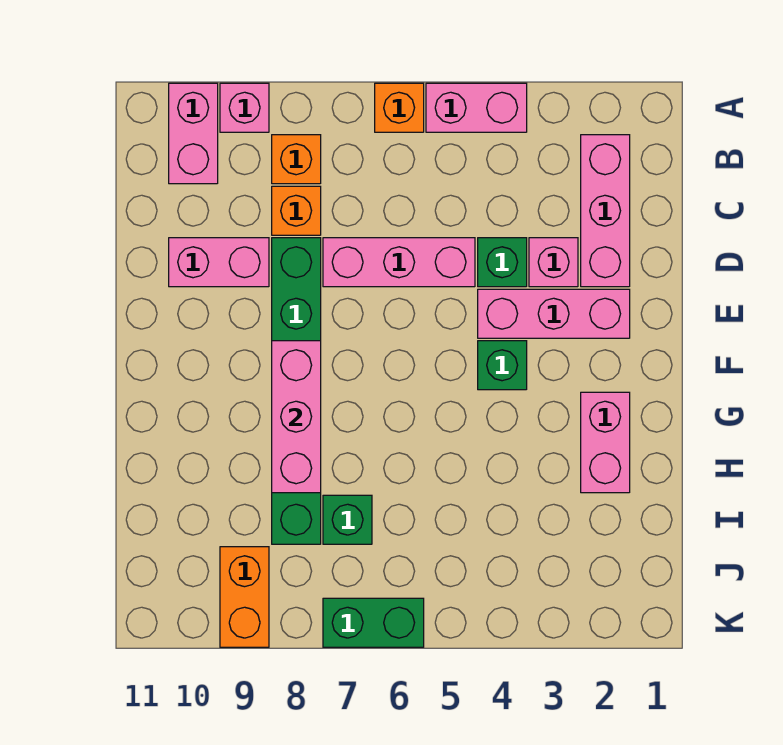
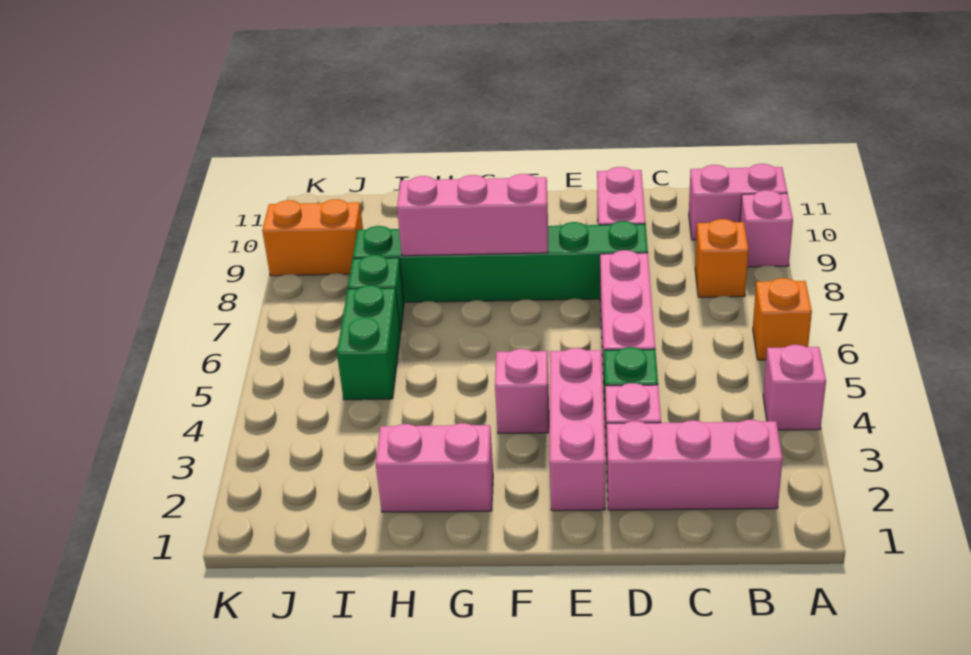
pink 1x2 brick [426,83,527,132] -> pink 1x1 brick [763,345,826,430]
orange 1x1 brick [272,186,321,235] -> none
green 1x1 brick [478,341,527,390] -> pink 1x1 brick [495,349,549,433]
green 1x2 brick [323,598,424,647] -> green 1x2 brick moved to [337,285,400,400]

